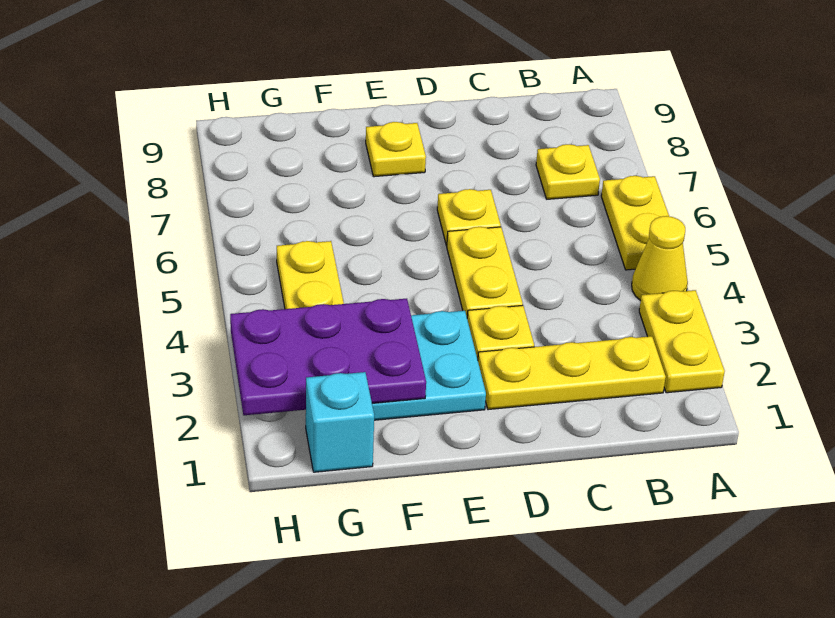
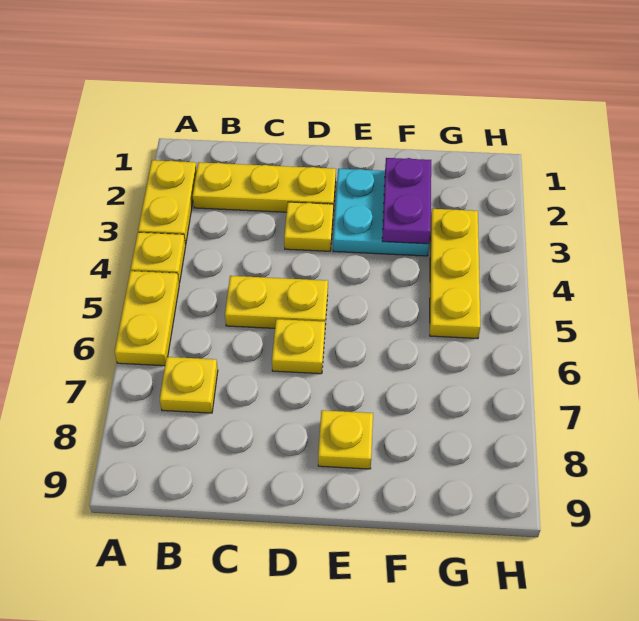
yellow 1x1 cone [632,216,688,301] -> yellow 1x1 plate [131,232,186,283]
yellow 1x2 plate [447,227,523,316] -> yellow 1x2 plate turned to [225,276,328,328]
purple 2x3 plate [230,299,426,415] -> purple 1x2 plate [382,158,431,244]
cyan 1x1 brick [306,372,374,472] -> none

